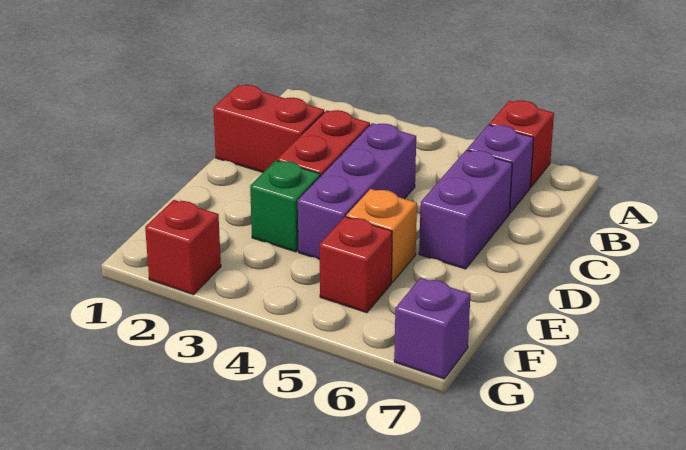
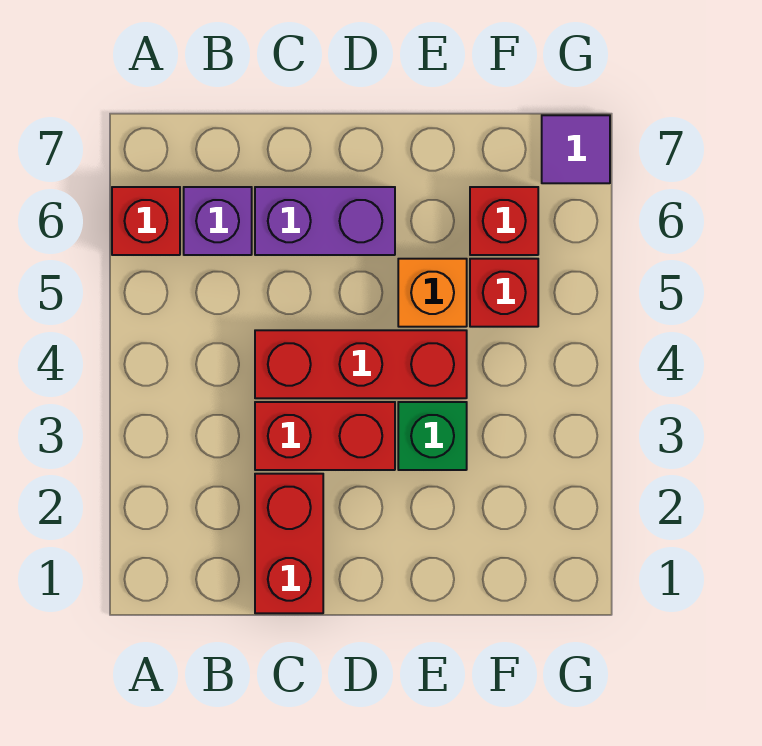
purple 1x3 brick [298,123,416,259] -> red 1x3 brick [255,330,467,398]
red 1x1 brick [145,200,221,295] -> red 1x1 brick moved to [470,187,538,255]
purple 1x1 brick [394,278,470,379] -> purple 1x1 tile [542,115,610,183]

